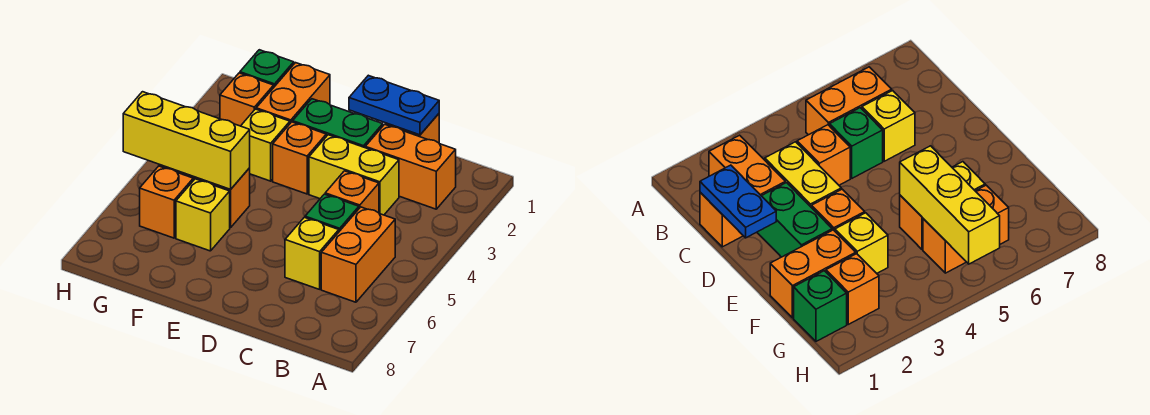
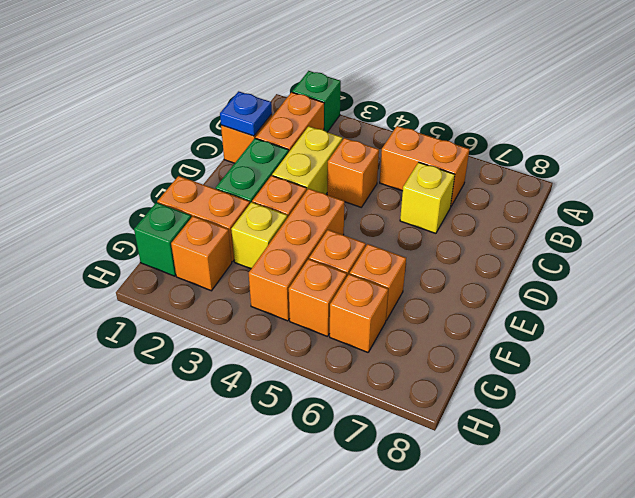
blue 1x2 plate [349,75,439,135] -> blue 1x1 plate [220,91,272,136]
green 1x1 brick [305,194,359,231] -> green 1x1 brick moved to [292,71,341,132]
none -> orange 1x3 brick [249,189,345,321]
yellow 1x3 brick [123,92,250,189] -> none
yellow 1x1 brick [176,179,230,251] -> orange 1x1 brick [350,244,406,320]

